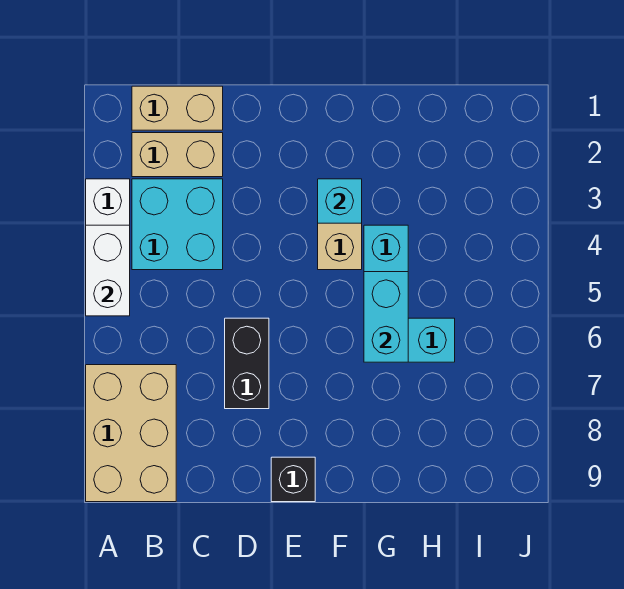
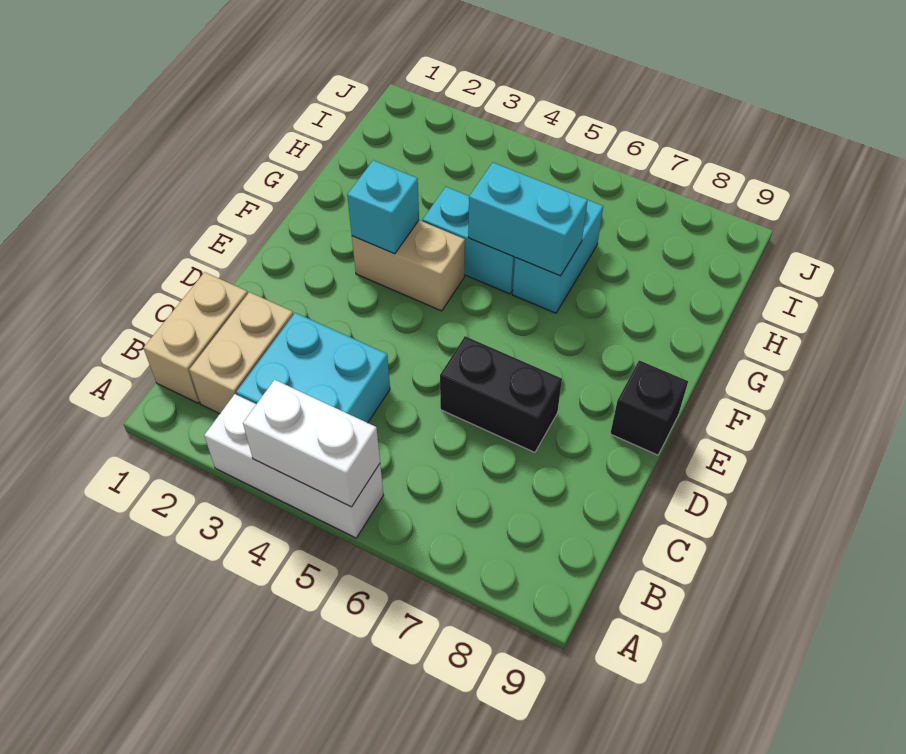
tan 2x3 brick [86,365,176,502] -> none

